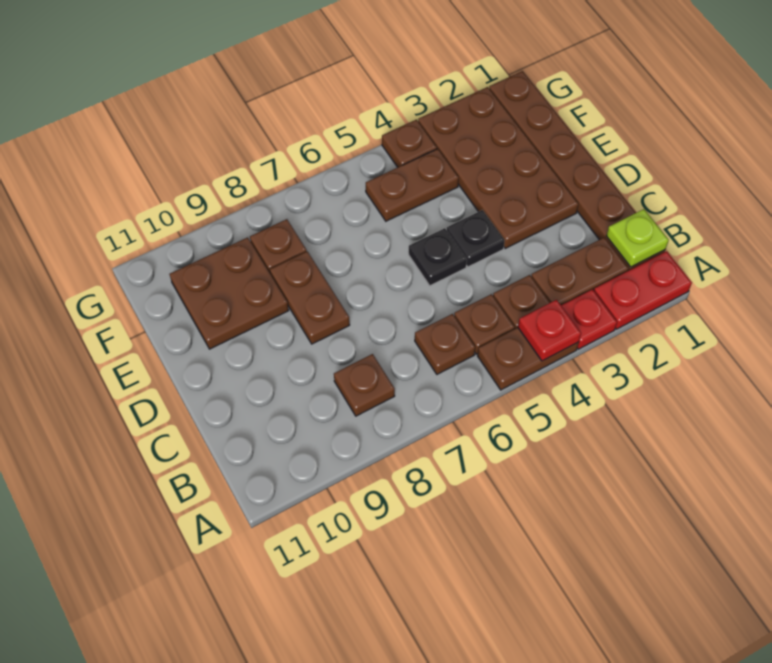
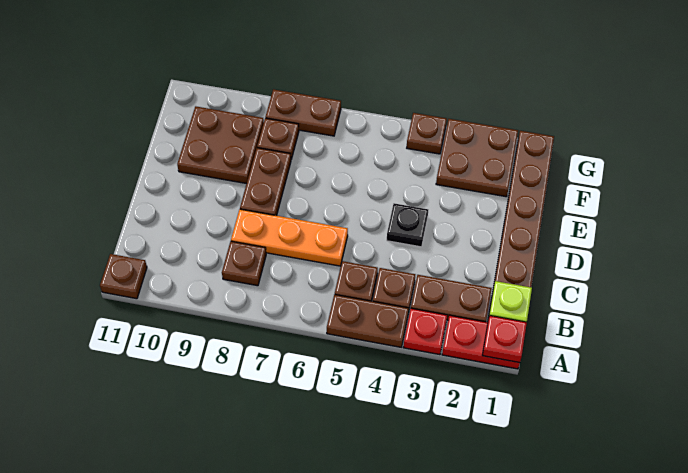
red 1x1 plate [518,300,581,361] -> red 1x1 plate moved to [483,316,527,363]
brown 1x1 plate [415,314,475,374] -> brown 1x1 plate moved to [100,254,147,299]
none -> orange 1x3 plate [231,209,348,266]
brown 2x4 plate [418,87,578,248] -> brown 2x2 plate [436,119,518,197]
black 1x1 plate [409,228,467,286] -> none
brown 1x2 plate [366,149,459,221] -> brown 1x2 plate moved to [265,89,341,136]

